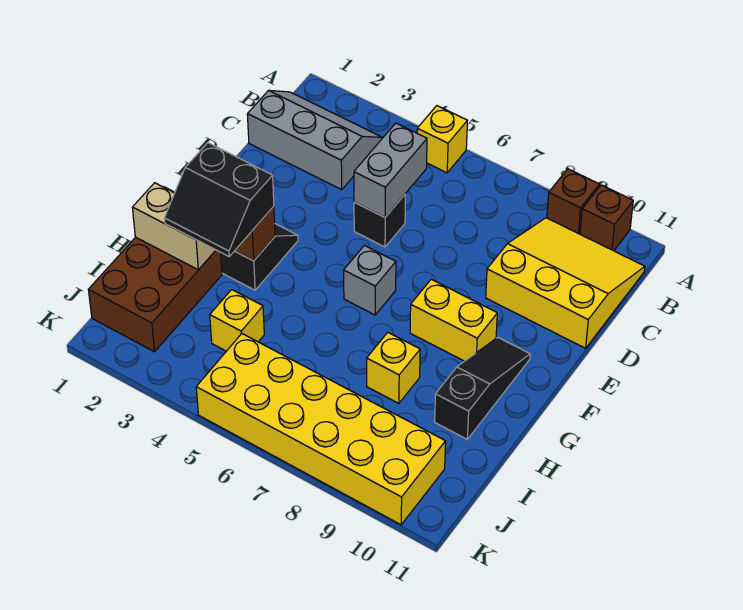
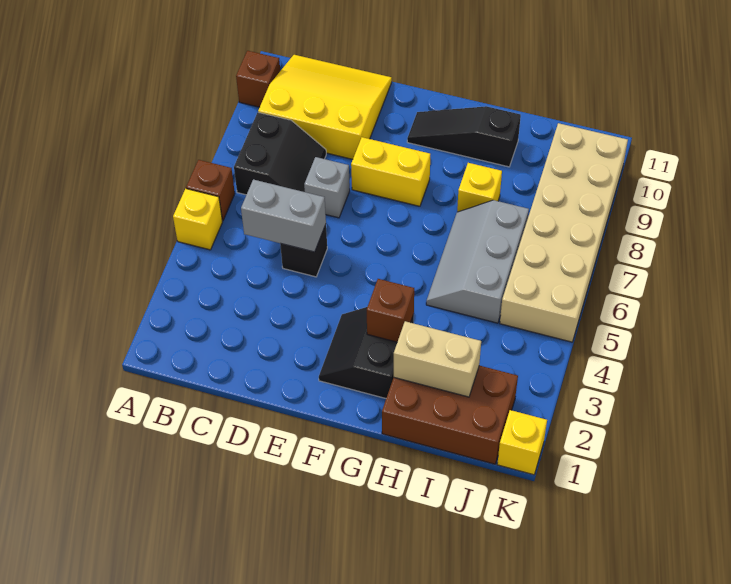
brown 1x1 brick [547,169,599,234] -> brown 1x1 brick moved to [186,160,235,221]
grey 2x3 slope [247,90,382,190] -> grey 2x3 slope moved to [426,200,529,323]
yellow 3x3 slope [486,218,645,348] -> yellow 3x3 slope turned to [258,55,392,159]
grey 1x1 brick [344,246,396,315] -> grey 1x1 brick moved to [304,157,350,218]
yellow 1x2 brick [410,279,497,361] -> yellow 1x2 brick turned to [351,137,430,206]
black 2x2 slope [164,143,274,256] -> black 2x2 slope moved to [234,112,326,195]
tan 1x2 brick [132,183,216,270] -> tan 1x2 brick turned to [394,321,481,397]
yellow 1x1 brick [210,290,264,351] -> yellow 1x1 brick moved to [497,410,547,475]
yellow 2x6 brick [196,334,446,525] -> tan 2x6 brick [500,123,628,342]

